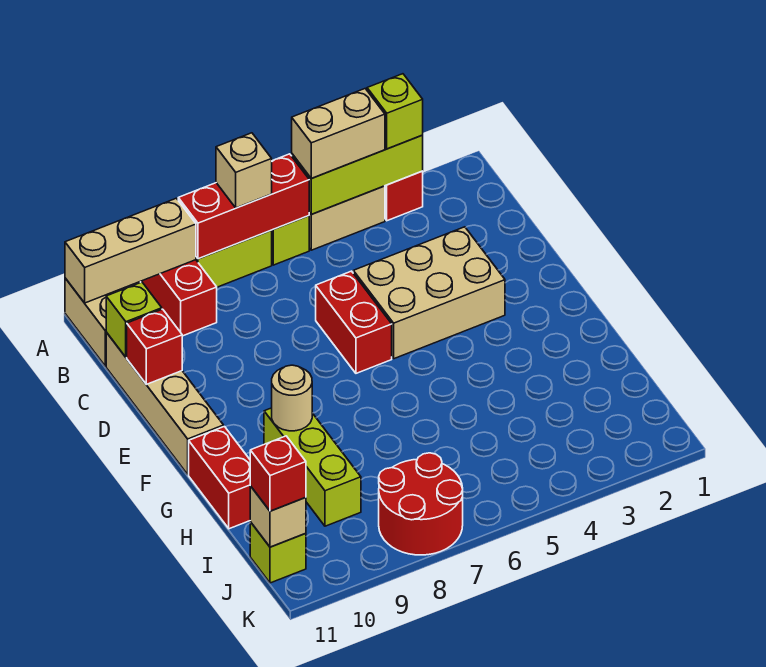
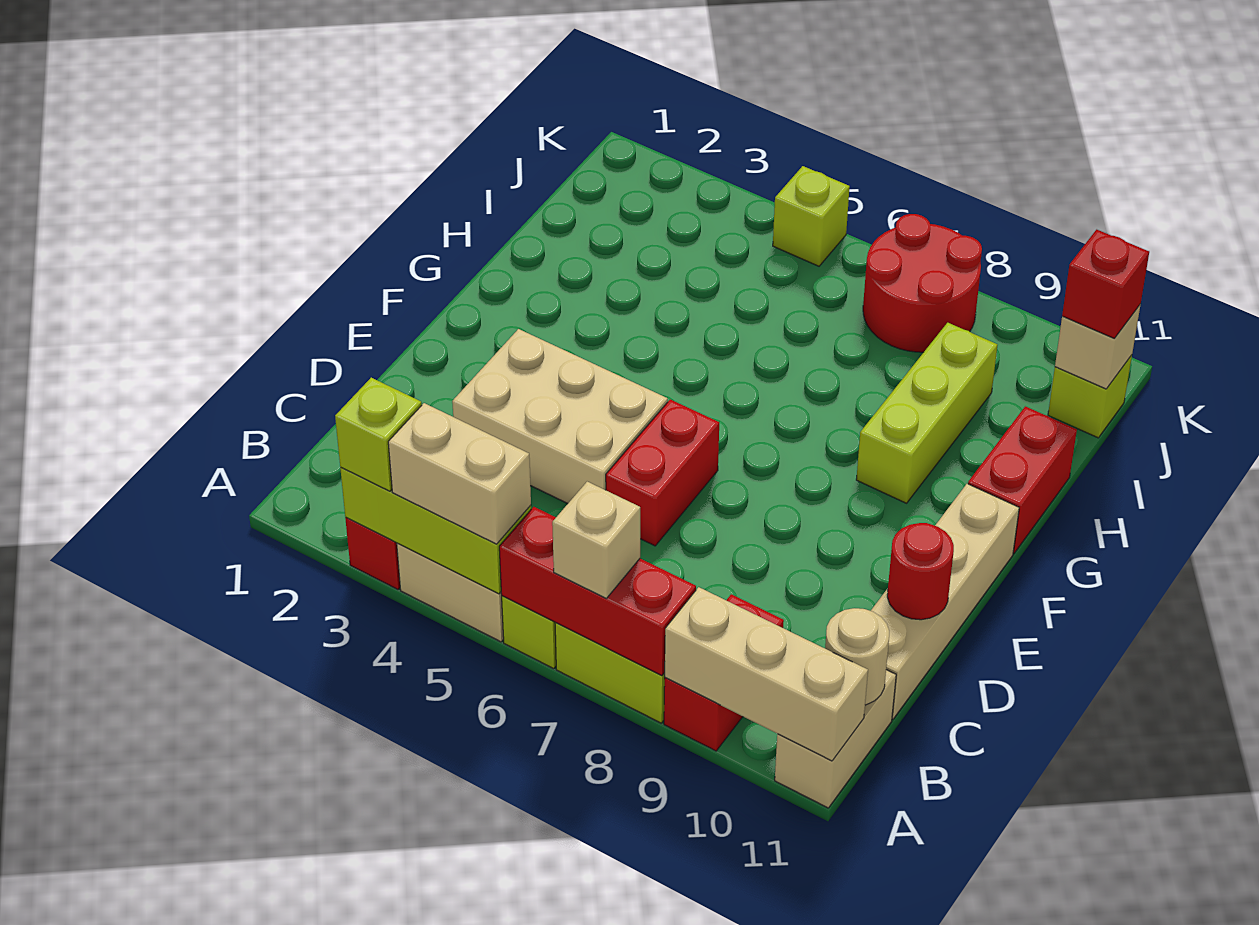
lime 1x1 brick [106,282,162,357] -> lime 1x1 brick moved to [773,166,850,266]
red 1x1 brick [127,309,182,384] -> red 1x1 round brick [887,523,954,620]
tan 1x1 round brick [272,365,312,431] -> tan 1x1 round brick moved to [825,608,889,705]

